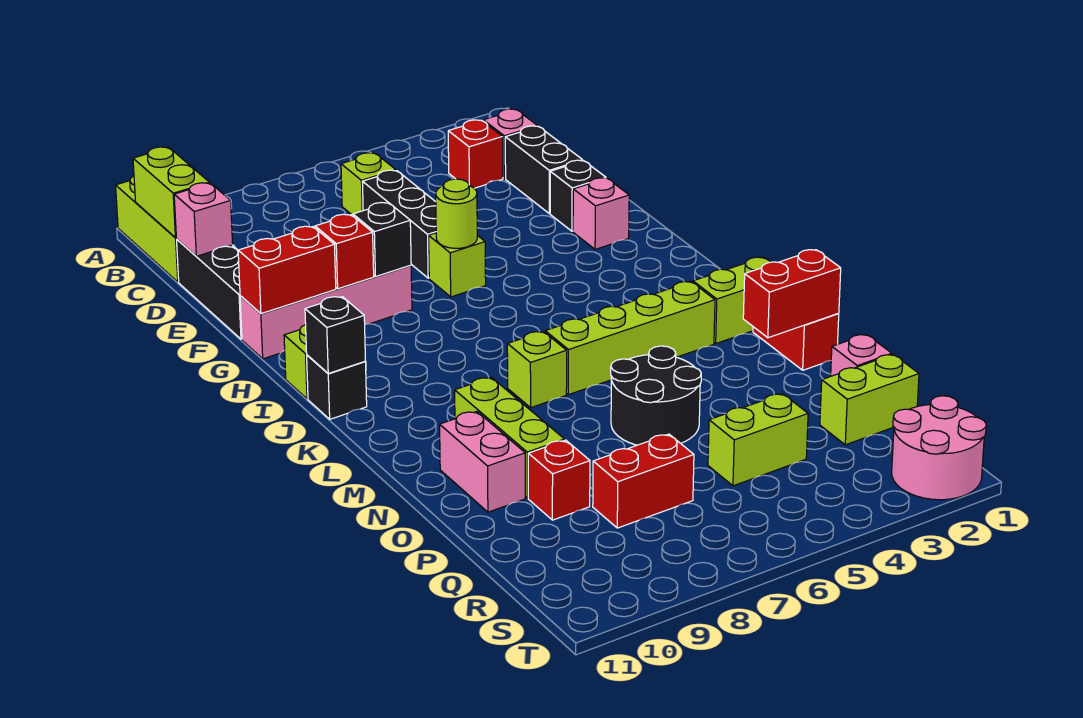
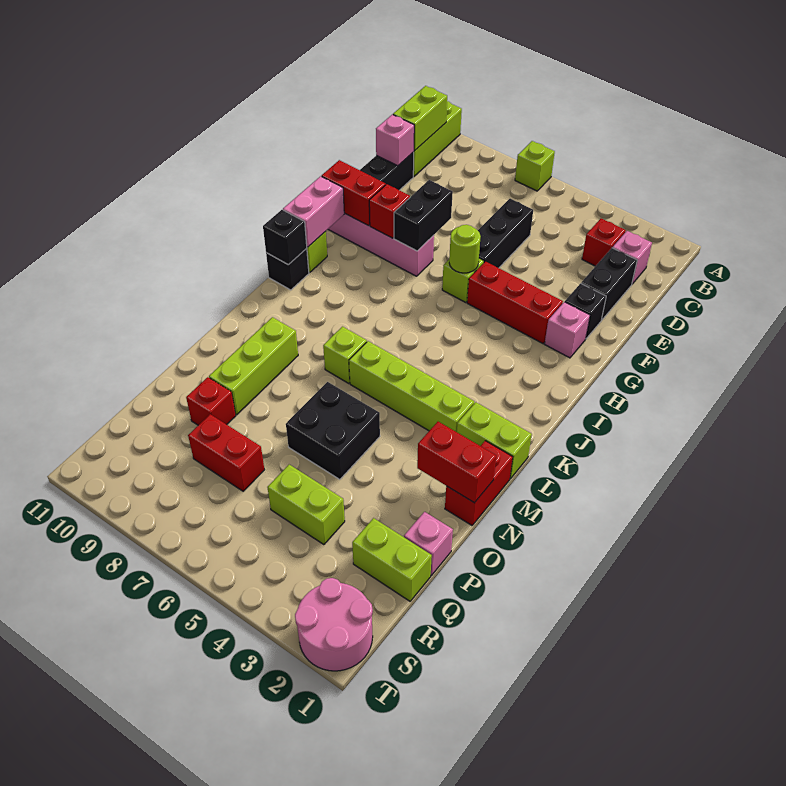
lime 1x1 brick [341,153,396,216] -> lime 1x1 brick moved to [515,141,555,191]
none -> red 1x3 brick [467,261,563,343]
black 1x1 brick [353,202,411,277] -> black 1x2 brick [394,180,453,251]
black 2x2 round brick [611,346,701,445] -> black 2x2 brick [286,382,380,479]
pink 1x2 brick [440,411,525,512] -> pink 1x2 brick moved to [283,176,344,247]

